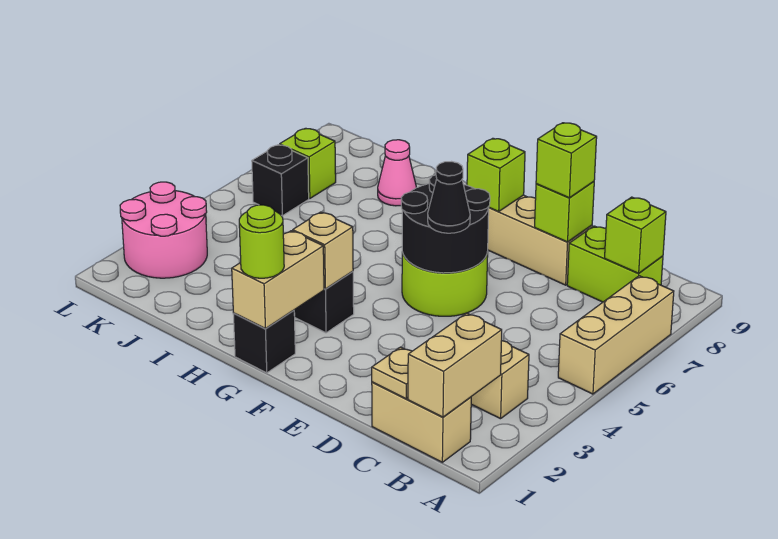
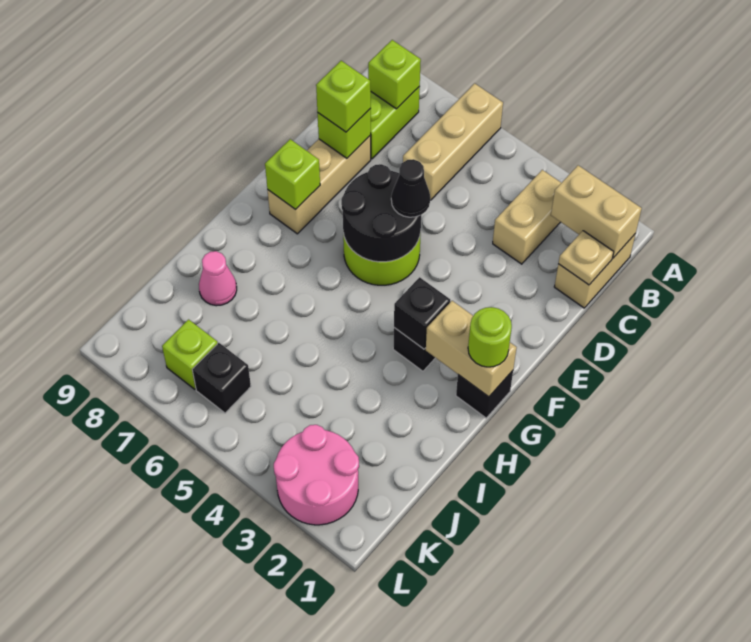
tan 1x3 brick [558,276,674,394] -> tan 1x3 brick turned to [403,83,503,200]
tan 1x1 brick [293,212,353,289] -> black 1x1 brick [394,277,450,349]

